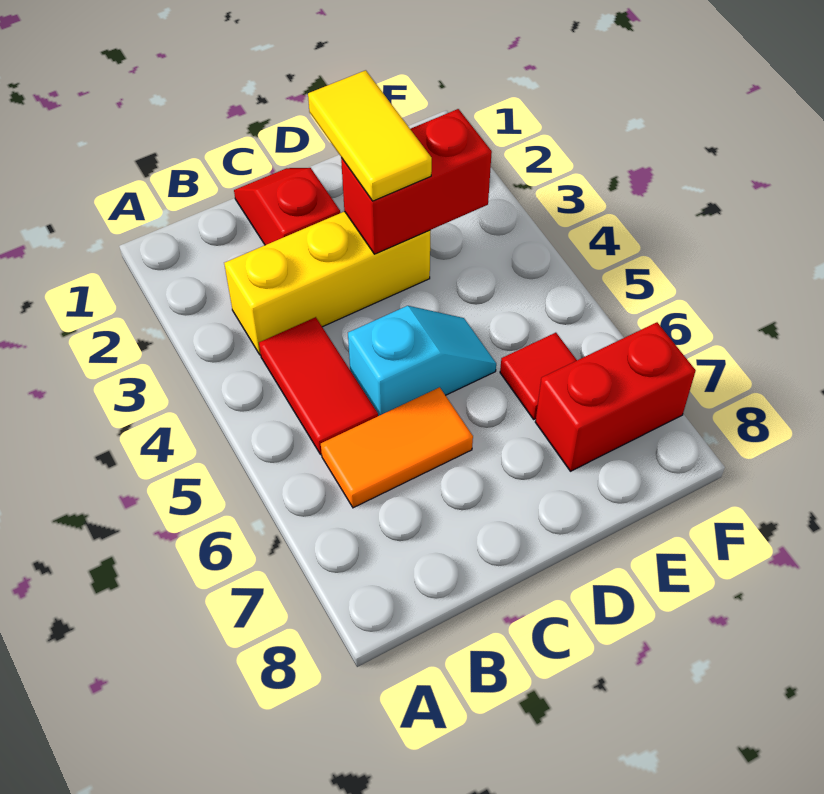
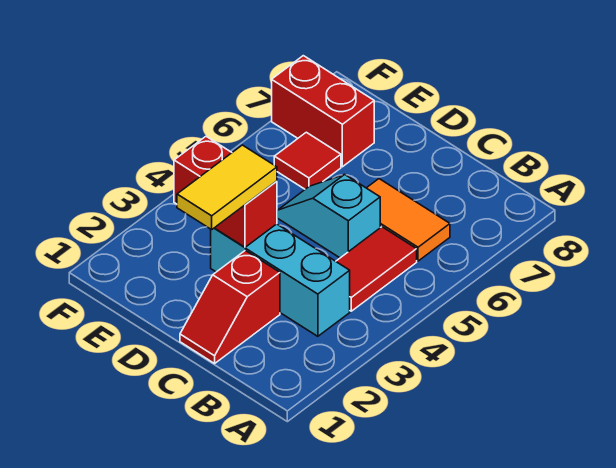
yellow 1x3 brick [224,211,430,355] -> cyan 1x3 brick [211,224,350,336]

